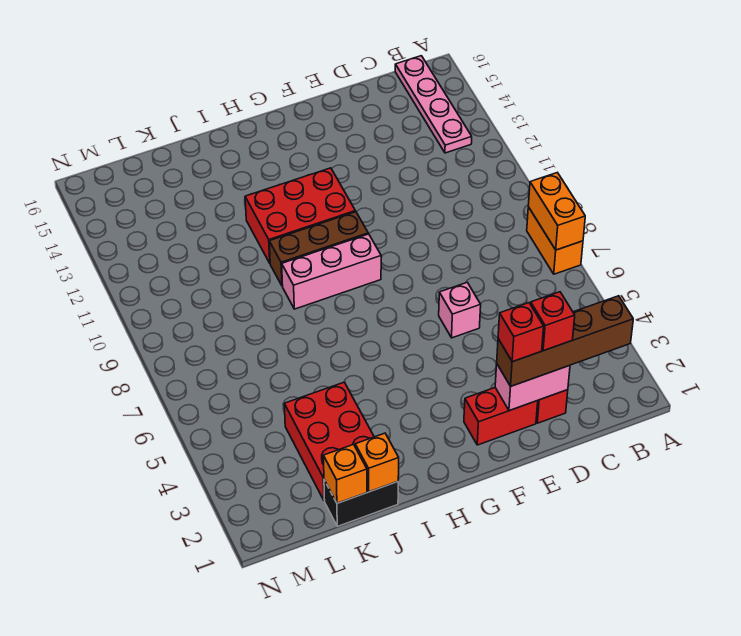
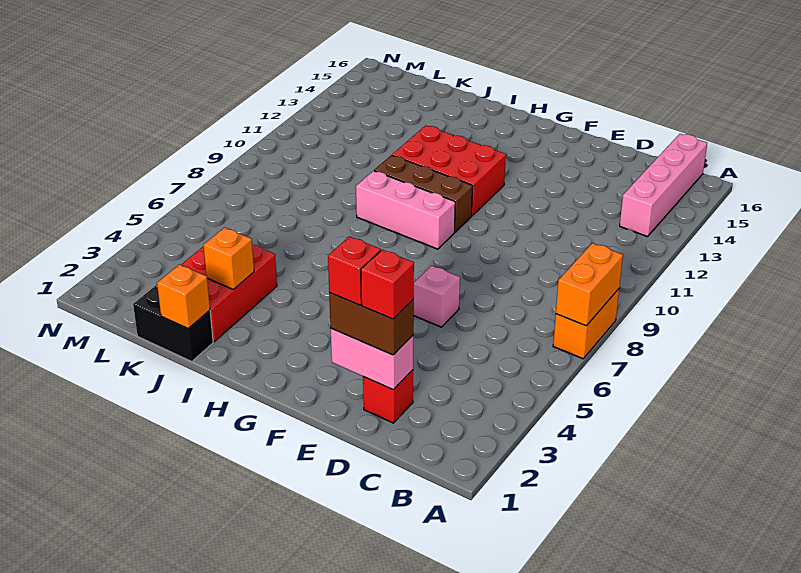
brown 1x4 brick [497,296,633,386] -> brown 1x2 brick [329,293,414,355]
pink 1x4 plate [395,56,472,153] -> pink 1x4 brick [620,134,707,237]
red 1x2 brick [464,388,538,445] -> none
orange 1x1 brick [324,445,367,503] -> orange 1x1 brick moved to [203,227,254,290]

